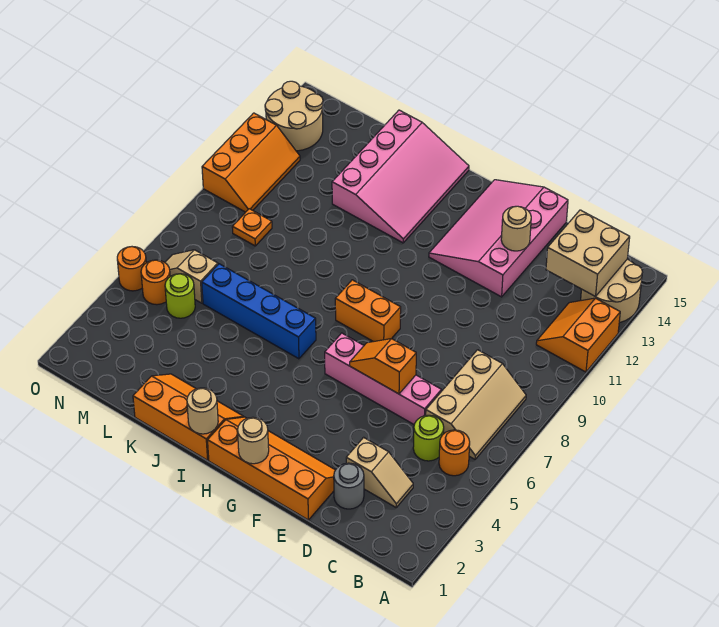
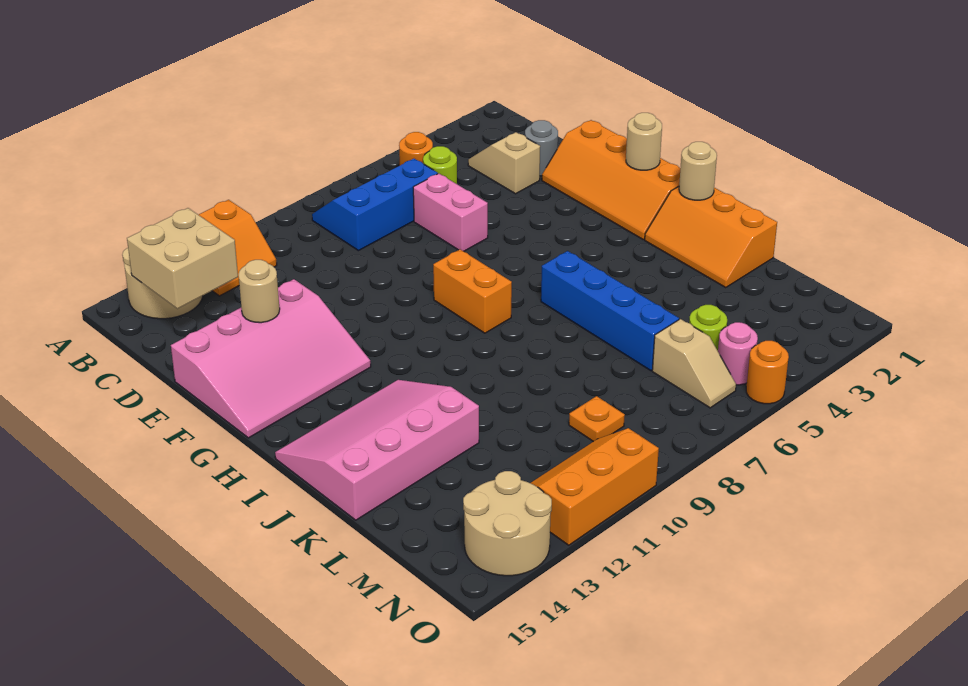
tan 2x3 slope [426,350,526,459] -> blue 2x3 slope [312,159,438,251]
pink 1x4 brick [325,333,441,424] -> pink 1x2 brick [413,173,488,251]
orange 1x2 slope [350,339,416,394] -> none
orange 1x1 round brick [141,260,170,305] -> pink 1x1 round brick [718,322,758,385]

